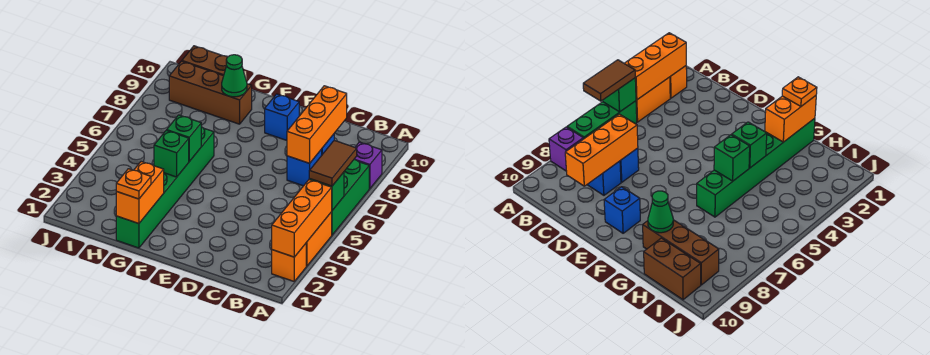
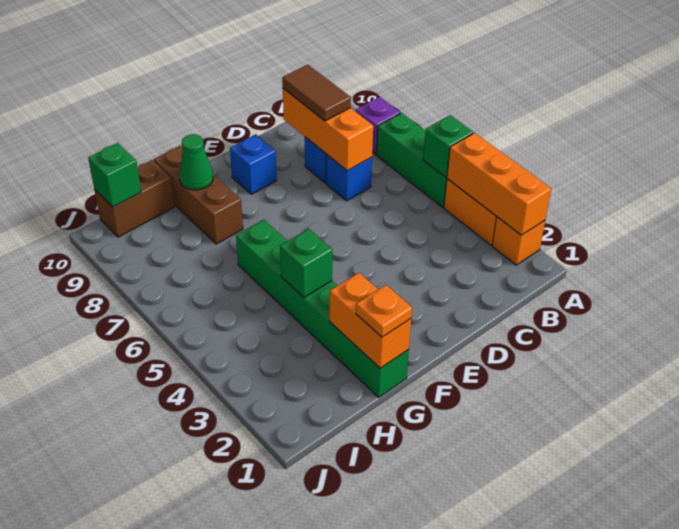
brown 1x2 tile [309,140,357,186] -> brown 1x2 tile moved to [282,65,351,121]
green 1x1 brick [167,115,201,161] -> green 1x1 brick moved to [88,143,141,207]
brown 1x3 brick [169,61,252,124] -> brown 1x3 brick turned to [154,145,243,244]

